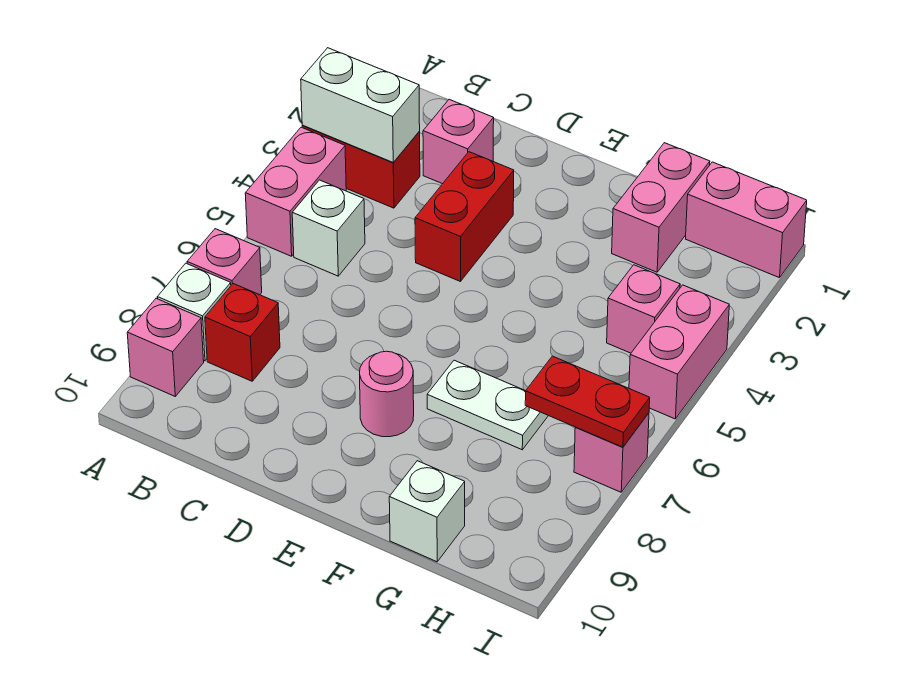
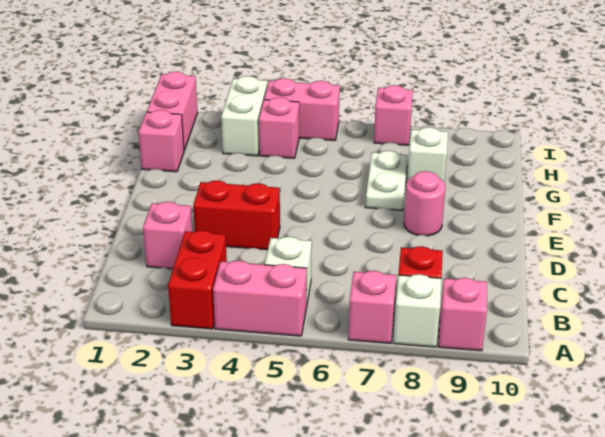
white 1x2 brick [301,48,420,163] -> white 1x2 brick moved to [221,76,267,156]
pink 1x2 brick [612,143,710,272] -> pink 1x1 brick [138,110,184,172]
white 1x1 brick [389,461,465,562] -> white 1x1 brick moved to [407,127,448,182]
red 1x2 plate [525,356,650,447] -> none

